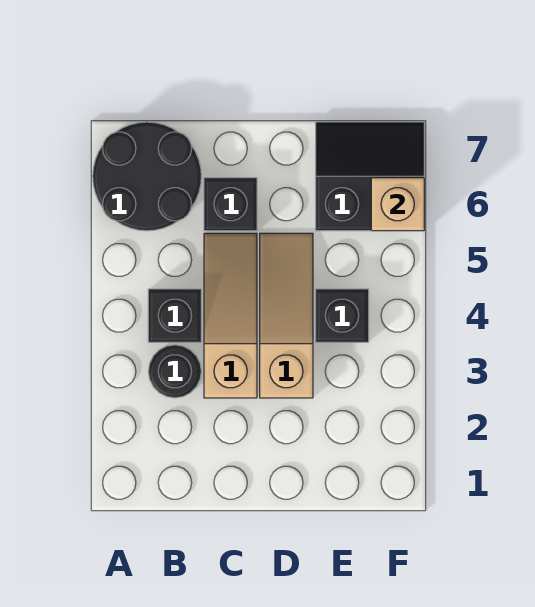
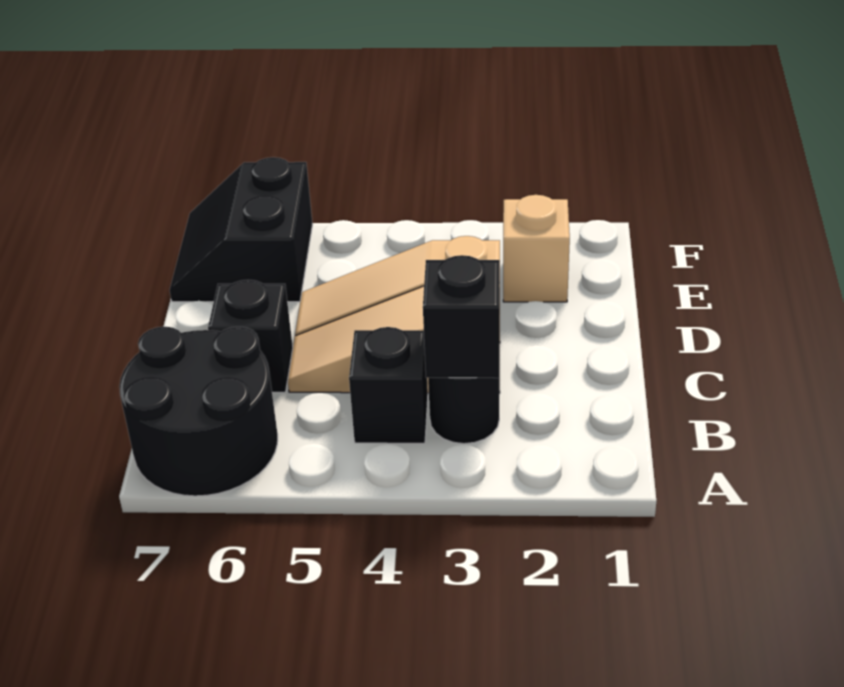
black 1x1 brick [316,289,369,342] -> black 1x1 brick moved to [423,255,500,378]
tan 1x1 brick [371,178,424,231] -> tan 1x1 brick moved to [503,195,570,302]

